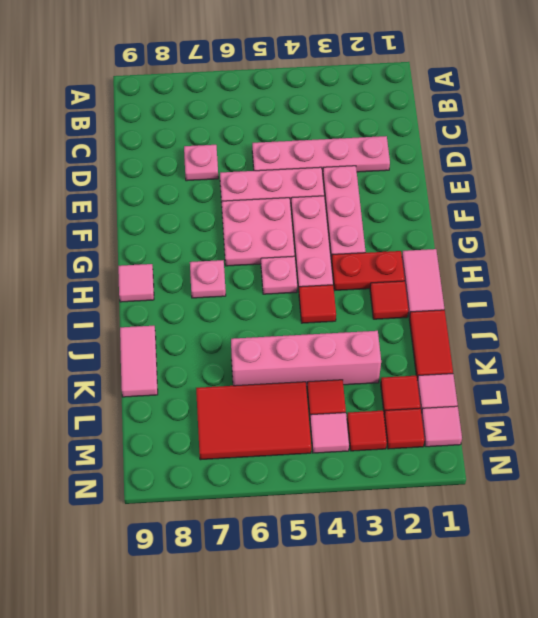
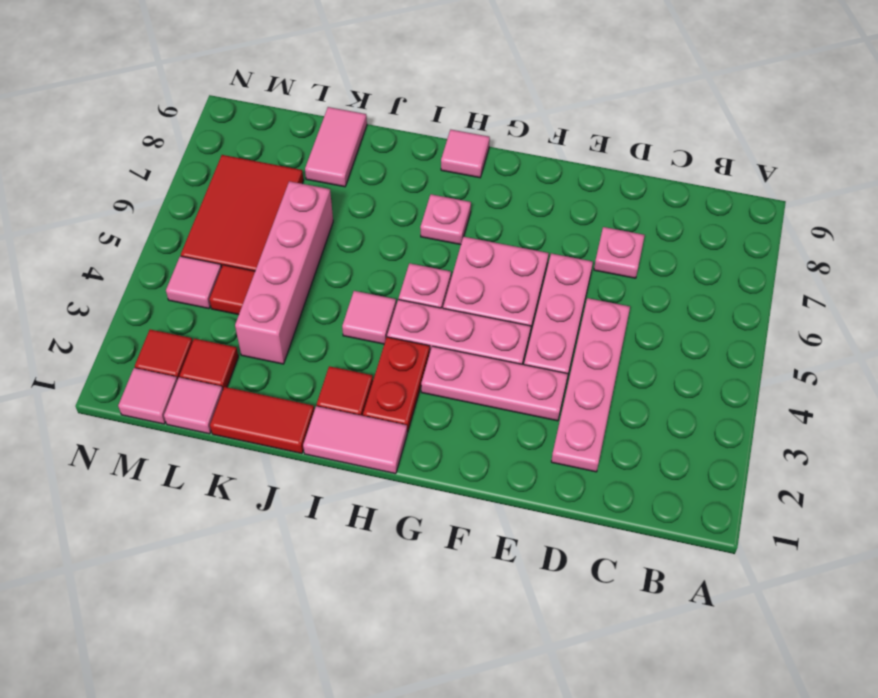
red 1x1 tile [299,285,336,323] -> pink 1x1 tile [342,291,396,344]
pink 1x2 tile [120,326,158,397] -> pink 1x2 tile turned to [305,107,367,187]
red 1x1 tile [347,411,387,451] -> none

